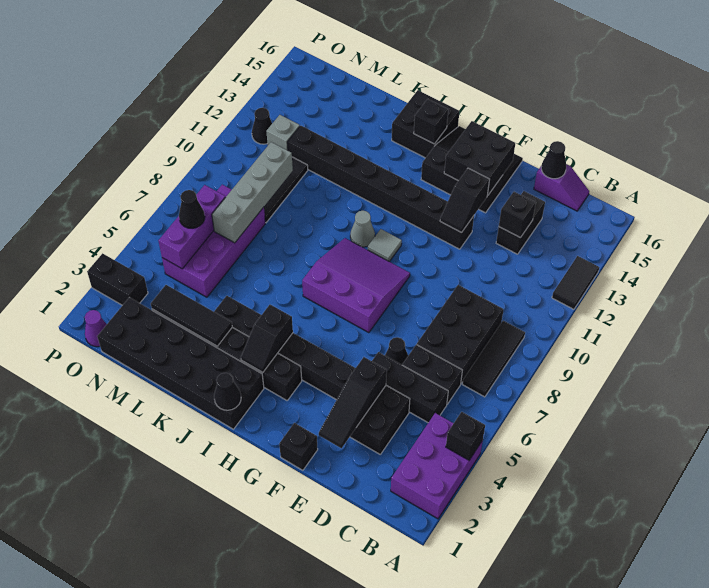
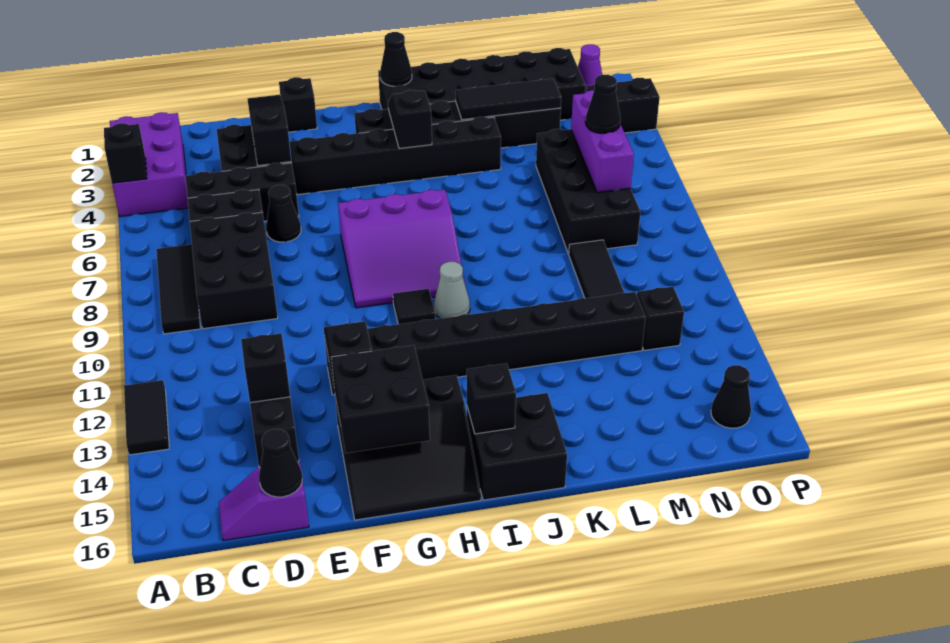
grey 1x1 tile [368,229,402,262] -> black 1x1 tile [393,289,435,324]
purple 2x4 brick [162,185,265,297] -> black 2x4 brick [536,129,641,254]
grey 1x4 brick [212,142,293,243] -> none
grey 1x1 brick [266,115,300,150] -> black 1x1 brick [637,287,684,350]
black 1x1 cone [252,108,272,144] -> black 1x1 cone moved to [711,365,751,428]

